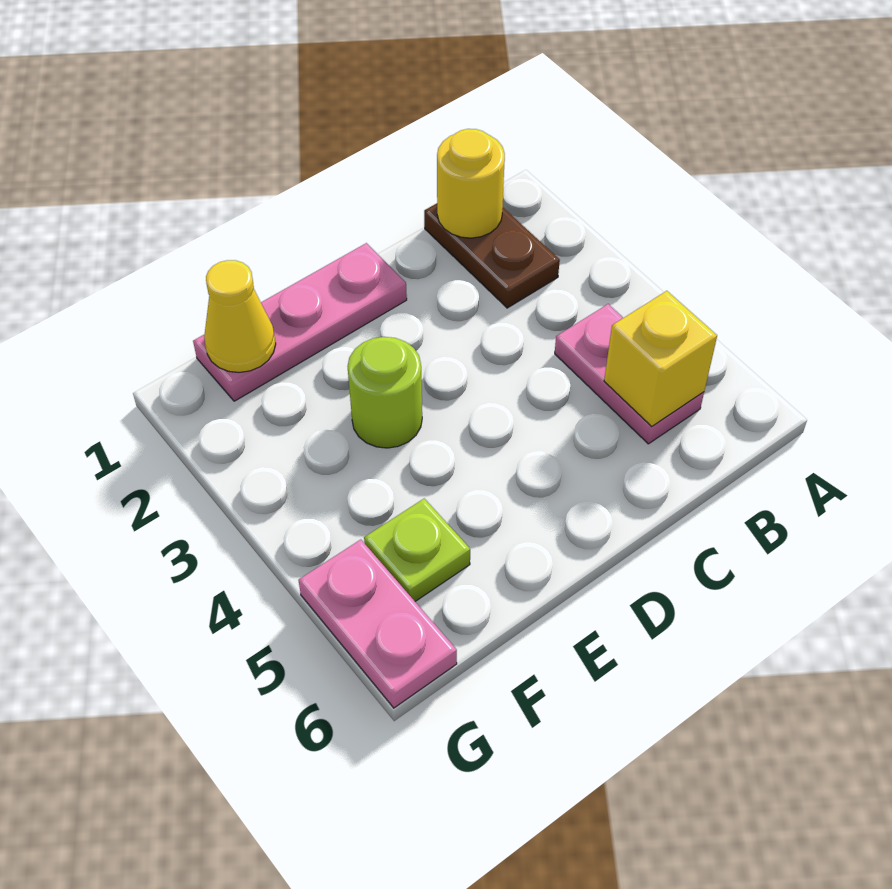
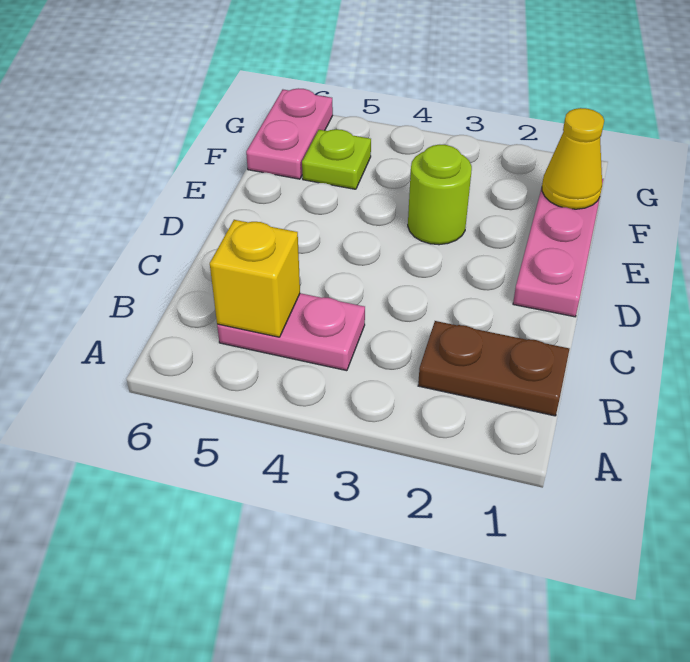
yellow 1x1 round brick [437,129,505,238] -> none
pink 1x2 plate [299,540,457,708] -> pink 1x2 plate turned to [246,88,333,179]

